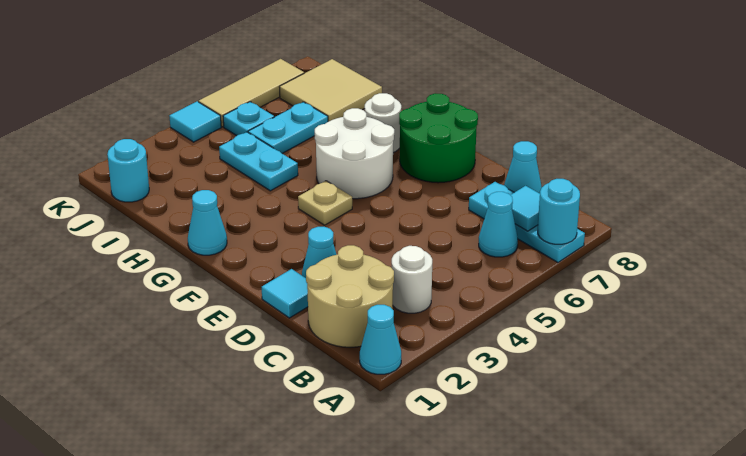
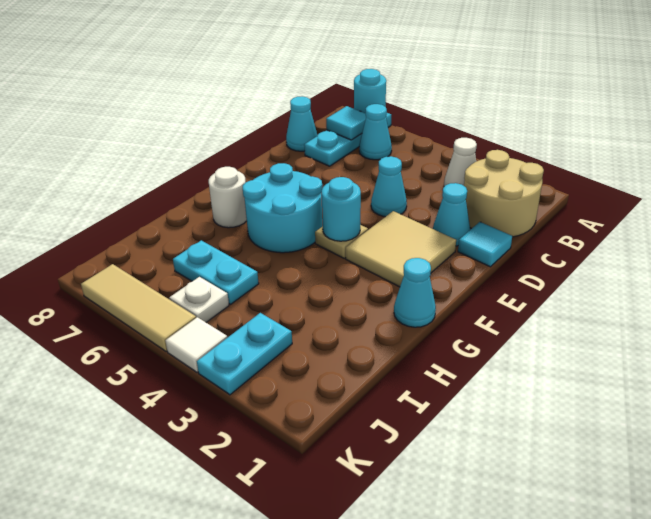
cyan 1x1 cone [360,305,401,374] -> cyan 1x1 cone moved to [371,156,407,217]
white 1x1 round brick [392,246,432,313] -> white 1x1 cone [444,138,477,186]
green 2x2 round brick [399,93,478,183] -> none
white 2x2 round brick [315,108,394,199] -> cyan 2x2 round brick [243,163,322,253]
cyan 1x2 plate [219,132,298,191] -> cyan 1x2 plate moved to [197,313,292,395]
tan 2x2 tile [280,59,382,122] -> tan 2x2 tile moved to [346,211,456,287]
cyan 1x1 round brick [107,139,149,202] -> cyan 1x1 round brick moved to [321,177,361,241]
cyan 1x1 plate [223,102,274,136] -> white 1x1 plate [169,277,229,322]
cyan 1x1 tile [170,101,221,142] -> white 1x1 tile [166,317,227,372]

